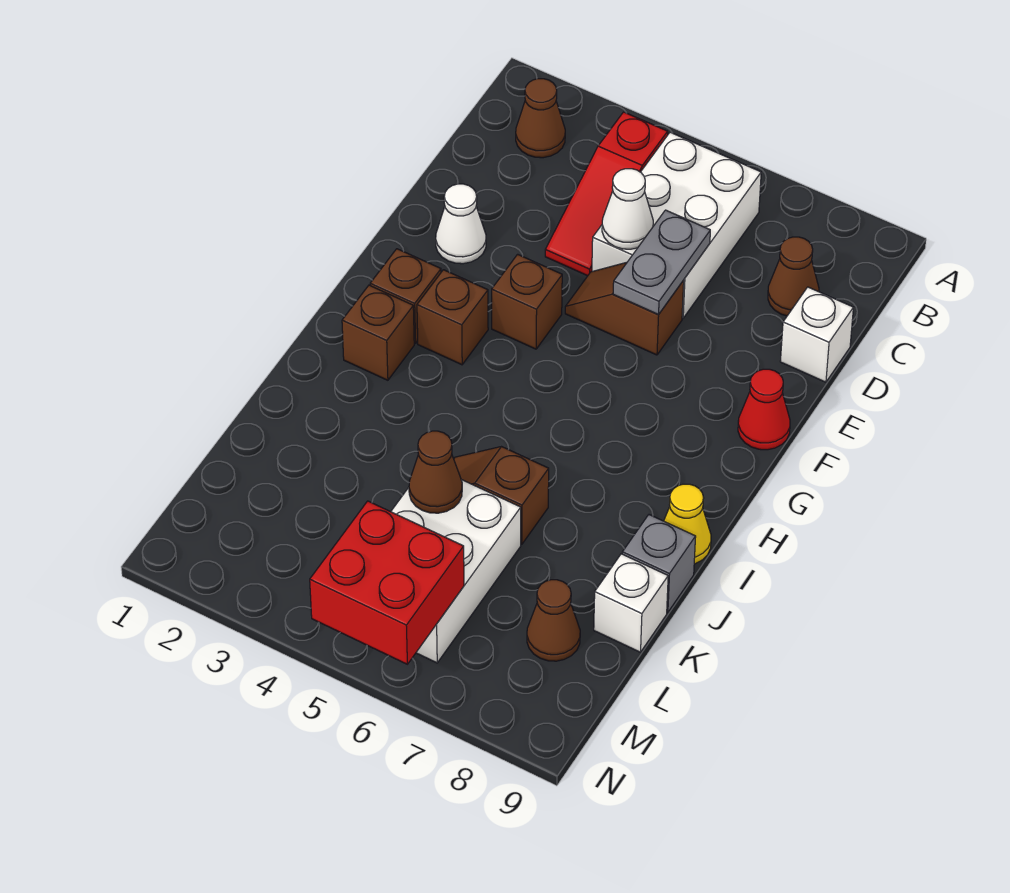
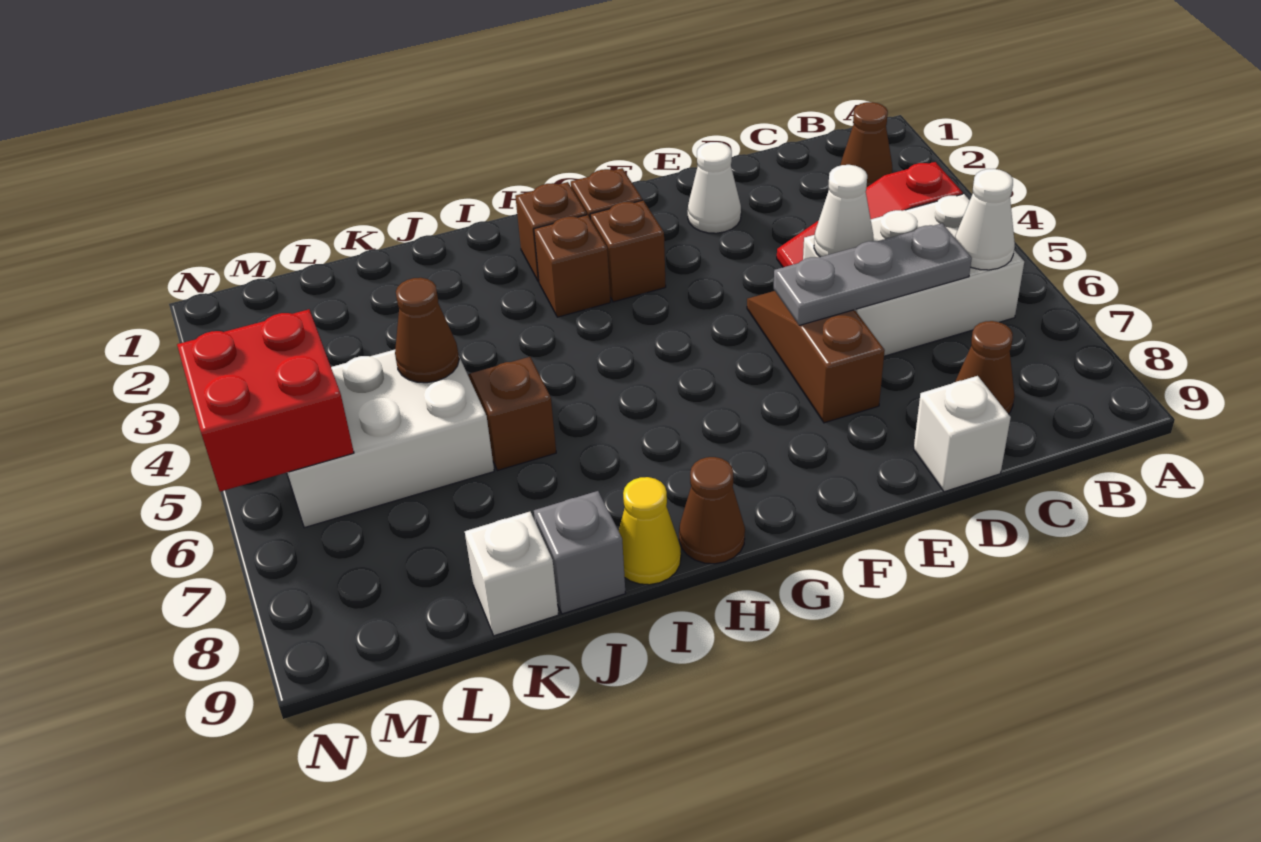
none -> white 1x1 cone [955,169,1015,270]
grey 1x2 plate [613,210,710,315] -> grey 1x3 plate [774,223,972,325]
brown 1x2 slope [565,262,684,355] -> brown 1x3 slope [747,291,885,423]
brown 1x1 brick [492,254,562,349] -> brown 1x1 brick moved to [534,215,610,317]
red 1x1 cone [738,369,790,450] -> none
brown 1x1 cone [527,580,580,661] -> brown 1x1 cone moved to [679,457,745,564]

